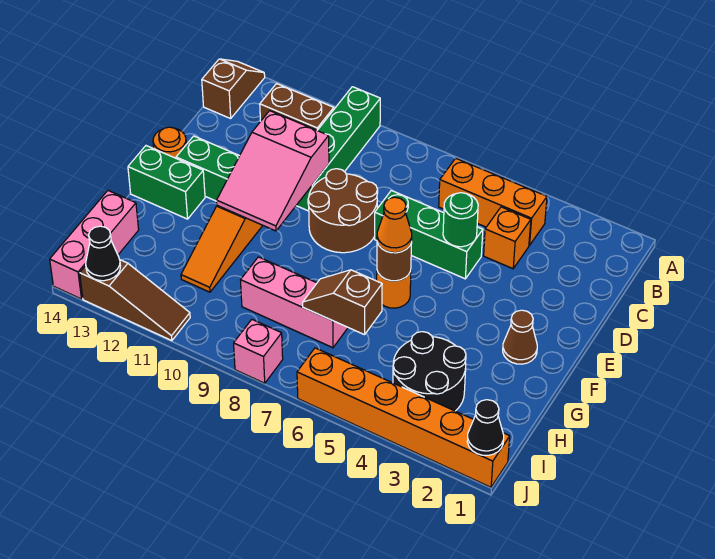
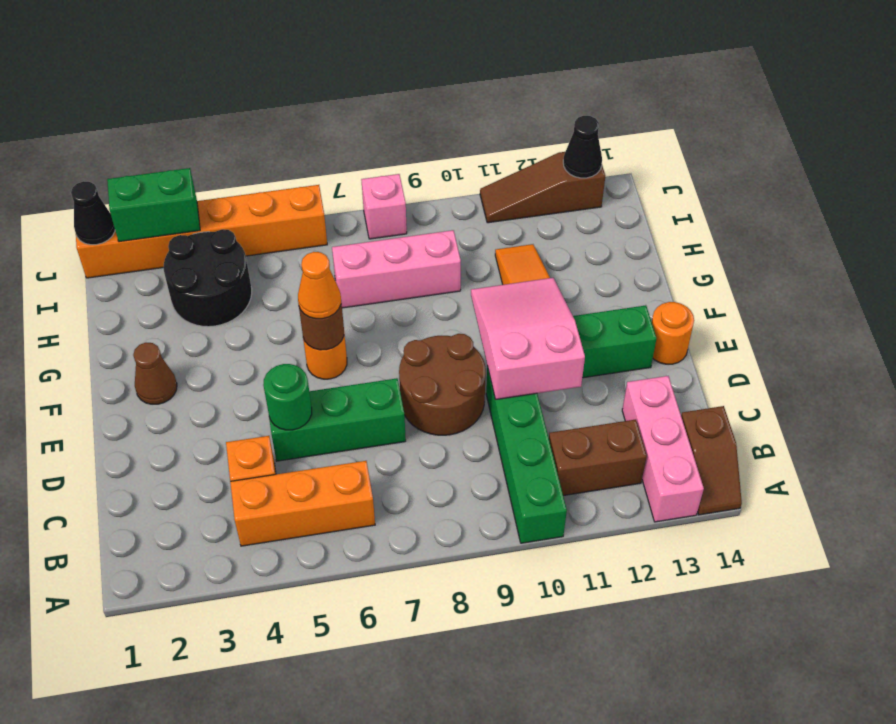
green 1x2 brick [128,146,205,219] -> green 1x2 brick moved to [107,168,200,242]
brown 1x2 slope [303,270,382,335] -> none
pink 1x3 brick [50,191,139,299] -> pink 1x3 brick moved to [622,376,704,522]

